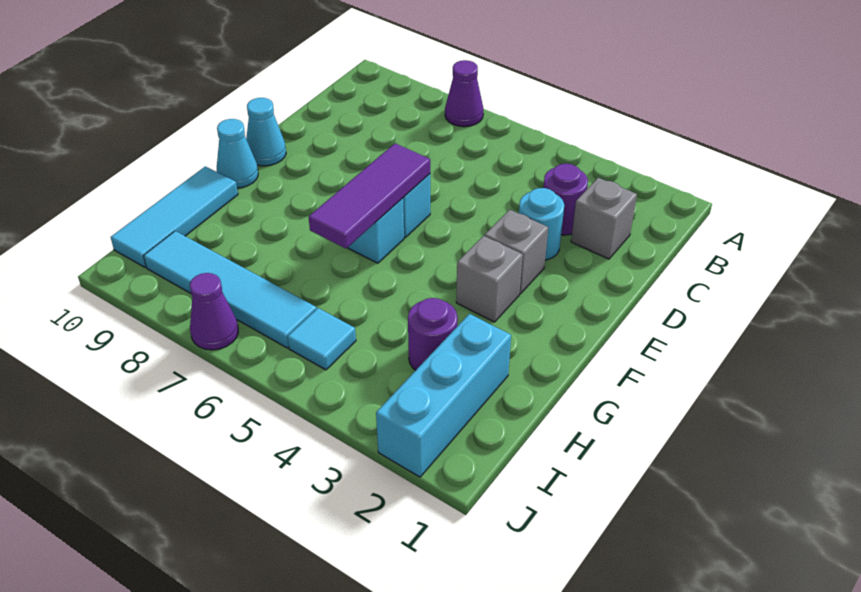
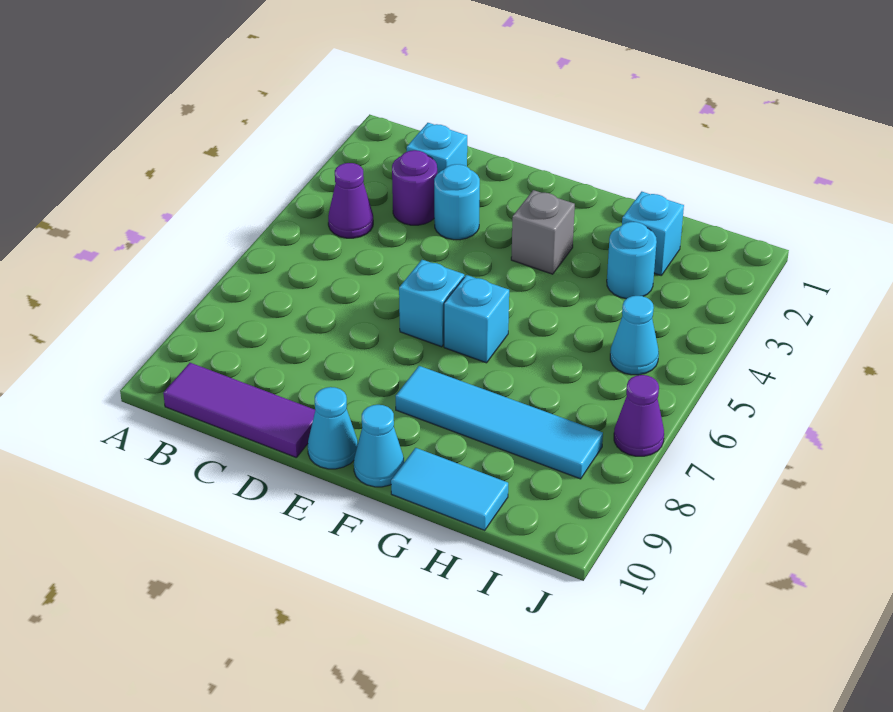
purple 1x1 cone [445,60,483,127] -> purple 1x1 cone moved to [328,163,373,238]
grey 1x1 brick [571,178,637,259] -> cyan 1x1 brick [407,123,467,174]
grey 1x1 brick [485,210,548,294] -> none
purple 1x3 tile [309,144,430,248] -> purple 1x3 tile moved to [163,363,315,458]
cyan 1x3 tile [111,166,238,267] -> cyan 1x2 tile [391,448,508,530]
cyan 1x3 brick [376,314,511,477] -> cyan 1x1 brick [622,192,684,275]
purple 1x1 round brick [408,298,458,370] -> cyan 1x1 round brick [607,222,657,299]
cyan 1x1 tile [287,308,356,370] -> cyan 1x1 cone [610,296,659,375]
cyan 1x4 tile [144,231,316,348] -> cyan 1x4 tile turned to [396,366,603,479]

